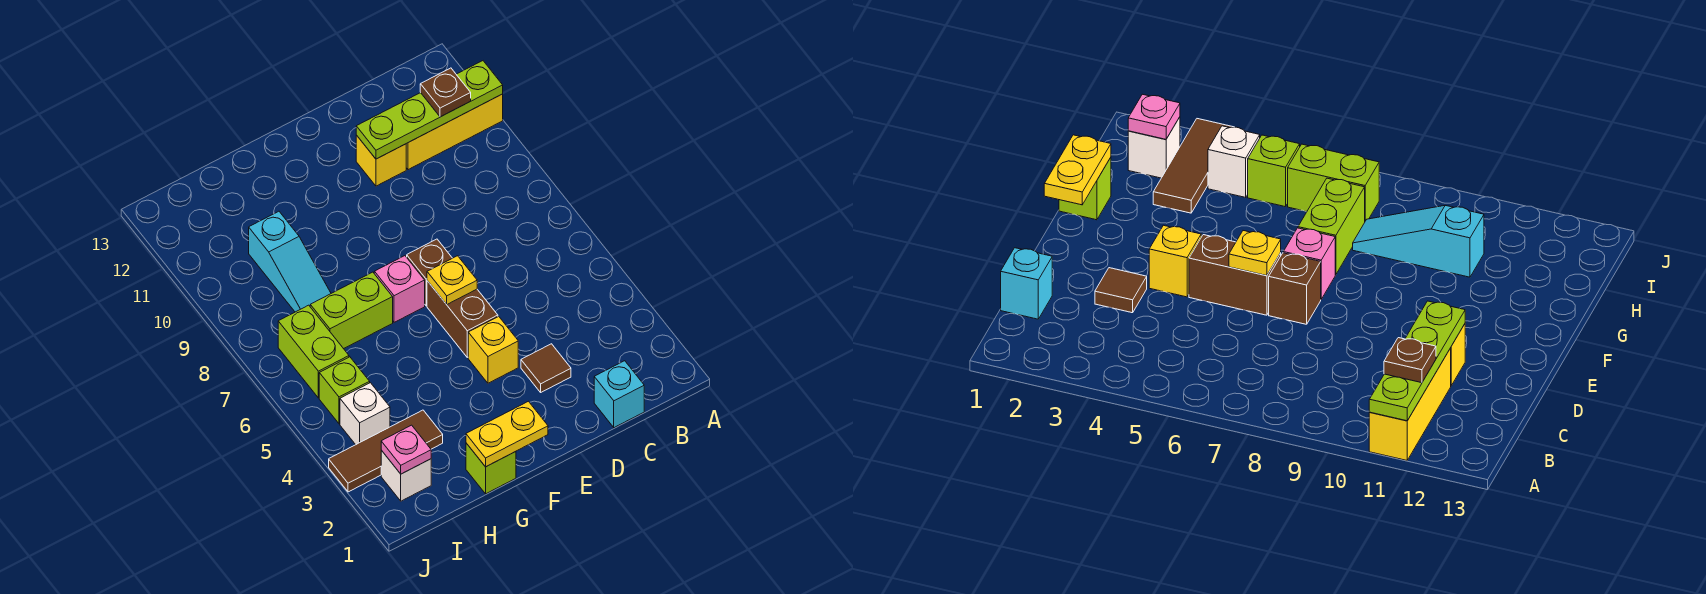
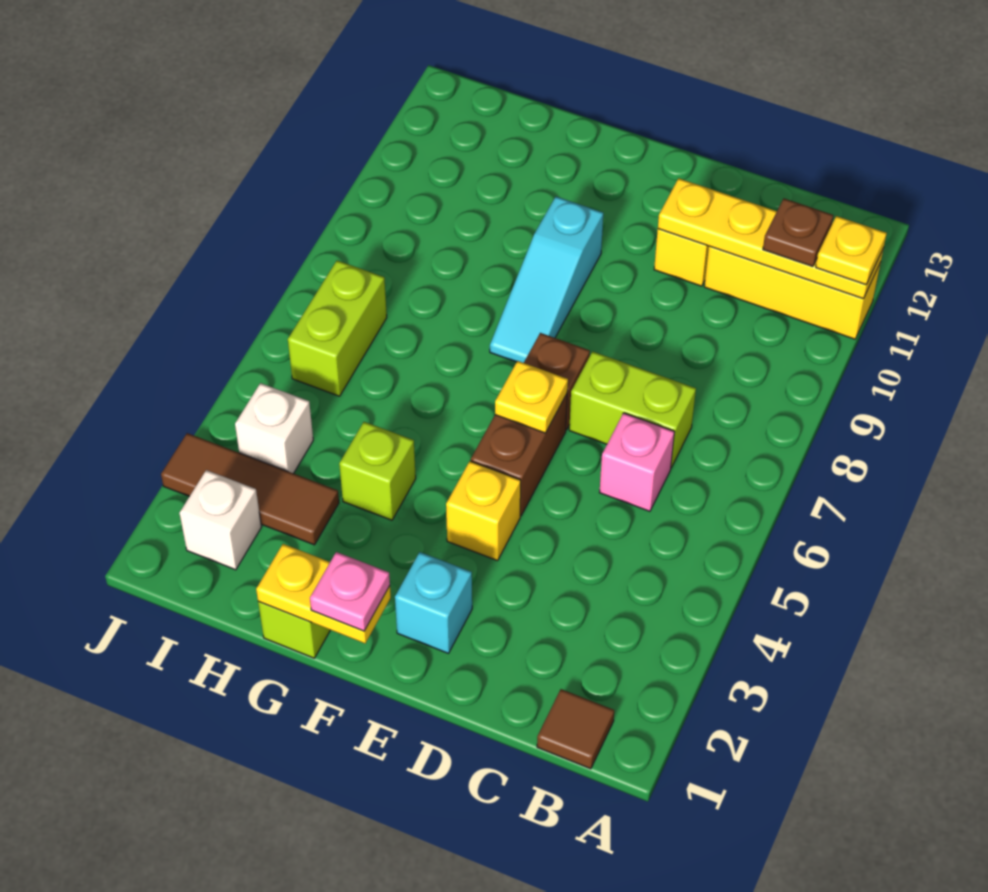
lime 1x4 plate [356,61,503,159] -> yellow 1x4 plate [658,178,884,299]
none -> yellow 1x1 plate [816,216,887,285]
cyan 1x1 brick [594,361,644,428] -> cyan 1x1 brick moved to [395,552,472,653]
brown 1x1 tile [521,344,571,392] -> brown 1x1 tile moved to [537,689,614,769]
pink 1x1 brick [374,256,425,322] -> pink 1x1 brick moved to [599,413,675,511]
lime 1x2 brick [310,272,393,349] -> lime 1x2 brick moved to [569,352,696,468]
cyan 1x3 slope [249,211,331,312] -> cyan 1x3 slope moved to [490,197,603,363]
pink 1x1 plate [381,425,431,474] -> pink 1x1 plate moved to [310,552,390,631]
lime 1x1 brick [319,357,370,424] -> lime 1x1 brick moved to [339,422,416,520]

